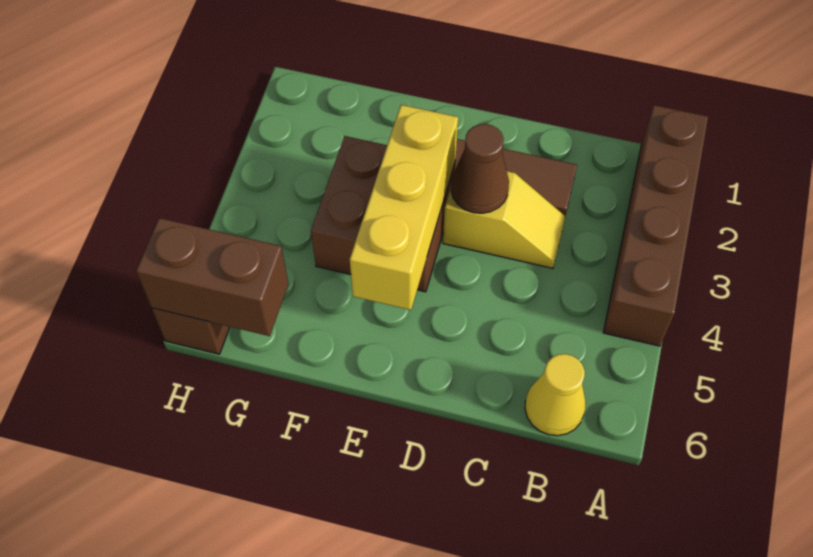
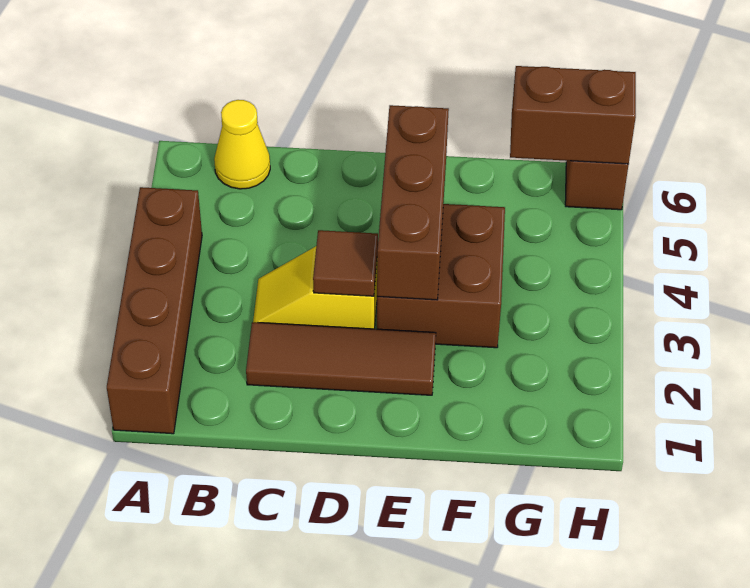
brown 1x1 cone [451,124,509,213] -> brown 1x1 tile [313,230,378,296]
yellow 1x3 brick [350,105,458,310] -> brown 1x3 brick [377,105,449,300]

